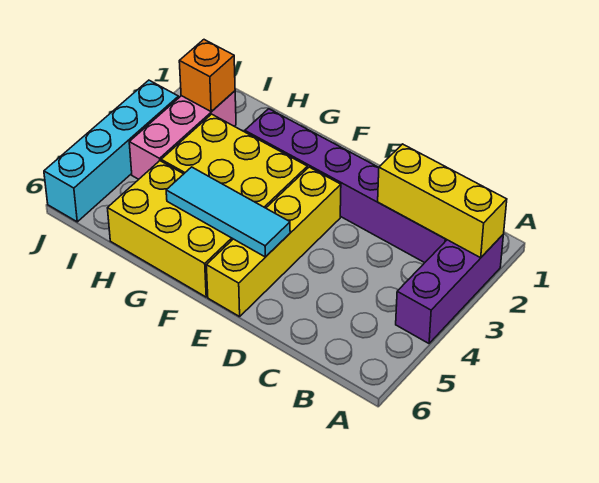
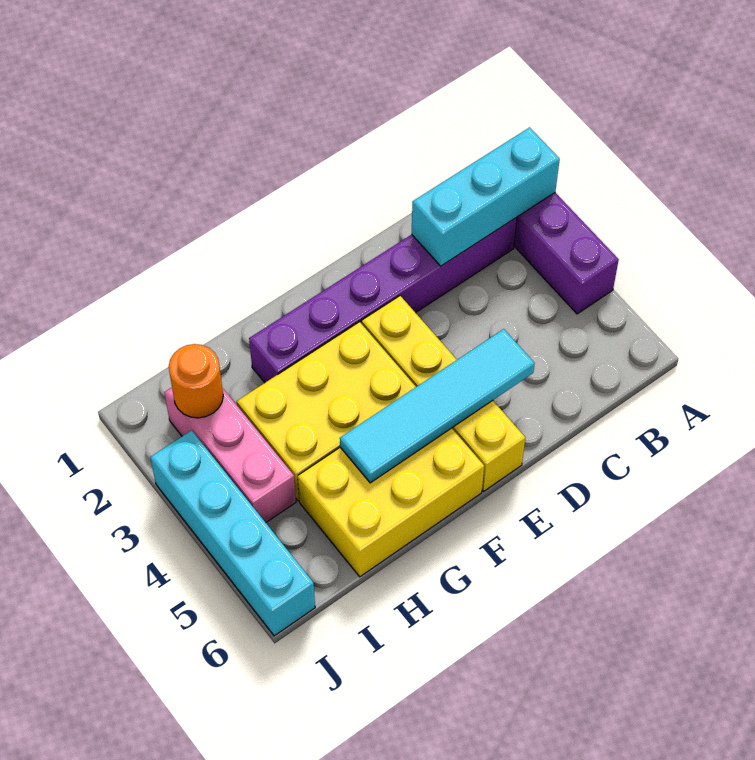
yellow 1x3 brick [378,144,507,258] -> cyan 1x3 brick [412,127,560,266]
cyan 1x3 tile [166,167,290,257] -> cyan 1x4 tile [340,329,535,483]
orange 1x1 brick [179,40,235,112] -> orange 1x1 round brick [169,344,223,418]

